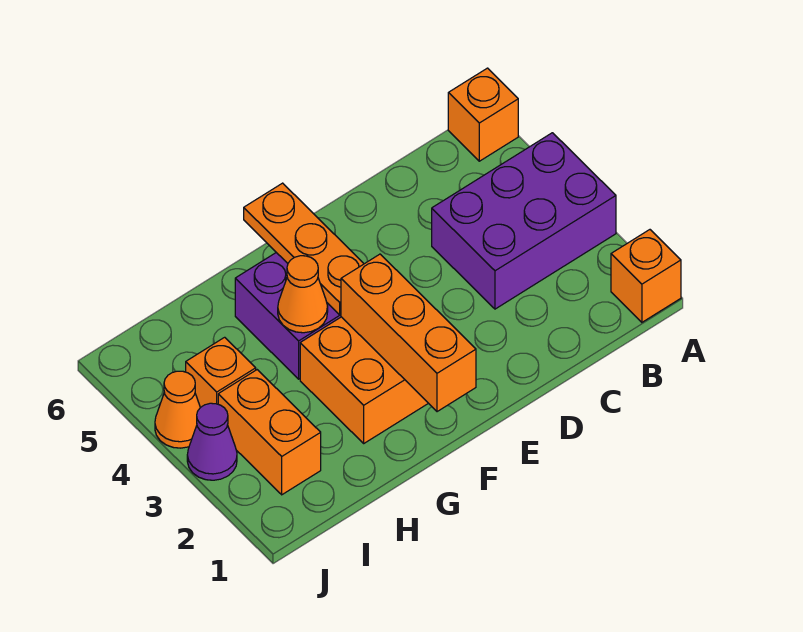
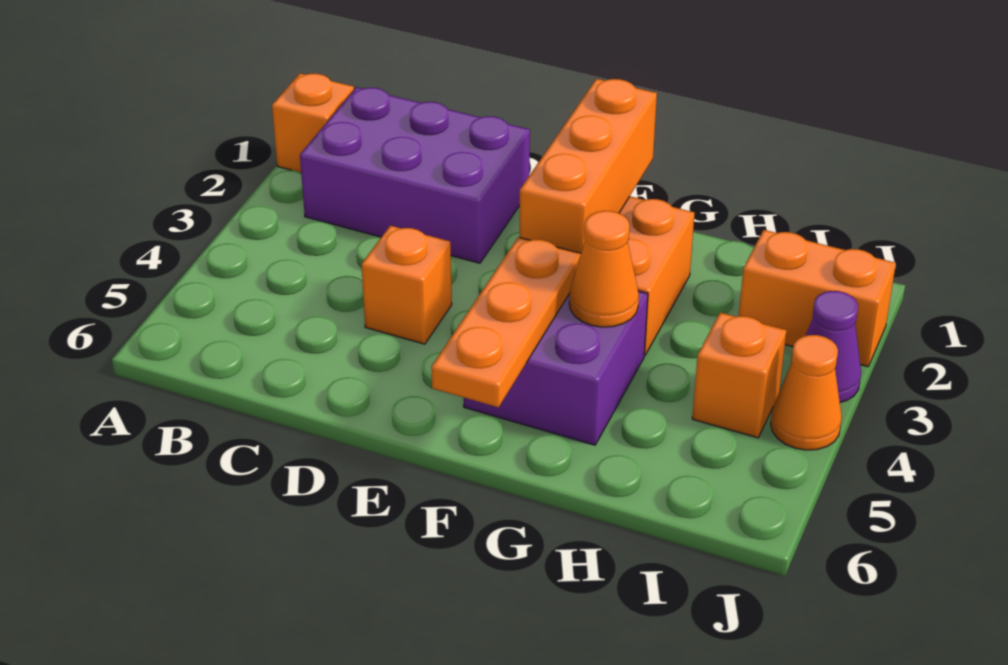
purple 2x3 brick [432,133,616,309] -> purple 2x3 brick moved to [300,87,530,263]
orange 1x1 brick [448,68,518,161] -> orange 1x1 brick moved to [361,226,452,344]
orange 1x2 brick [218,370,321,495] -> orange 1x2 brick turned to [739,230,896,367]

